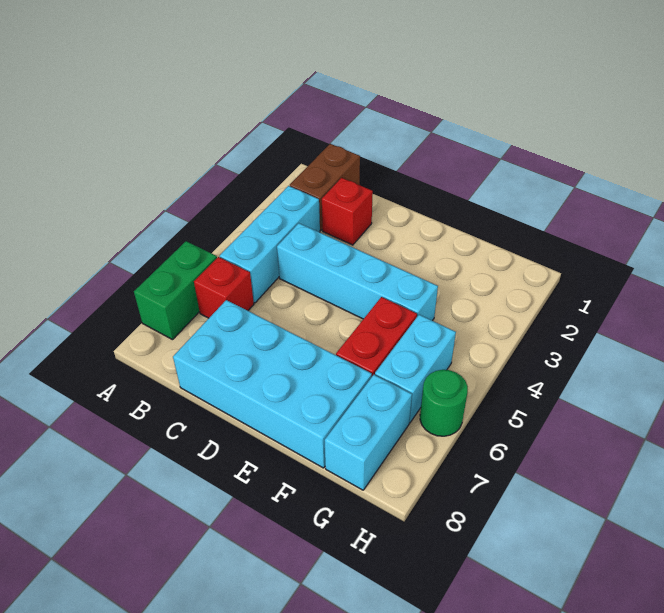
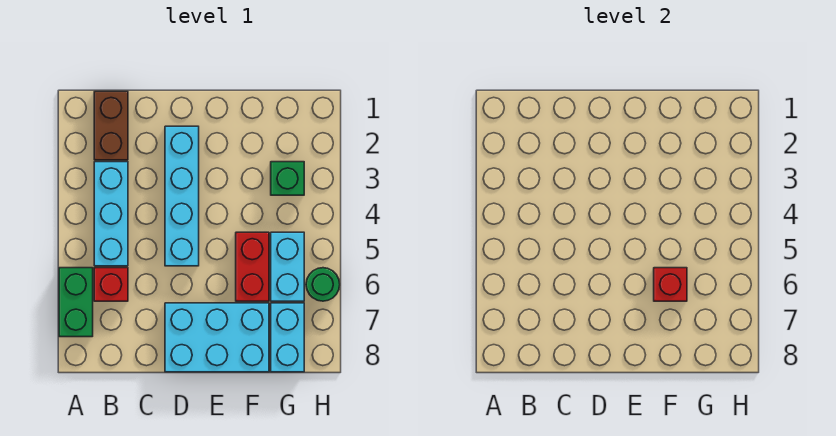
red 1x1 brick [322,178,373,245] -> red 1x1 brick moved to [654,268,687,301]
cyan 1x4 brick [277,223,438,321] -> cyan 1x4 brick turned to [165,126,199,266]
cyan 2x4 brick [173,300,372,468] -> cyan 2x3 brick [165,303,269,372]
none -> green 1x1 brick [271,162,304,195]

